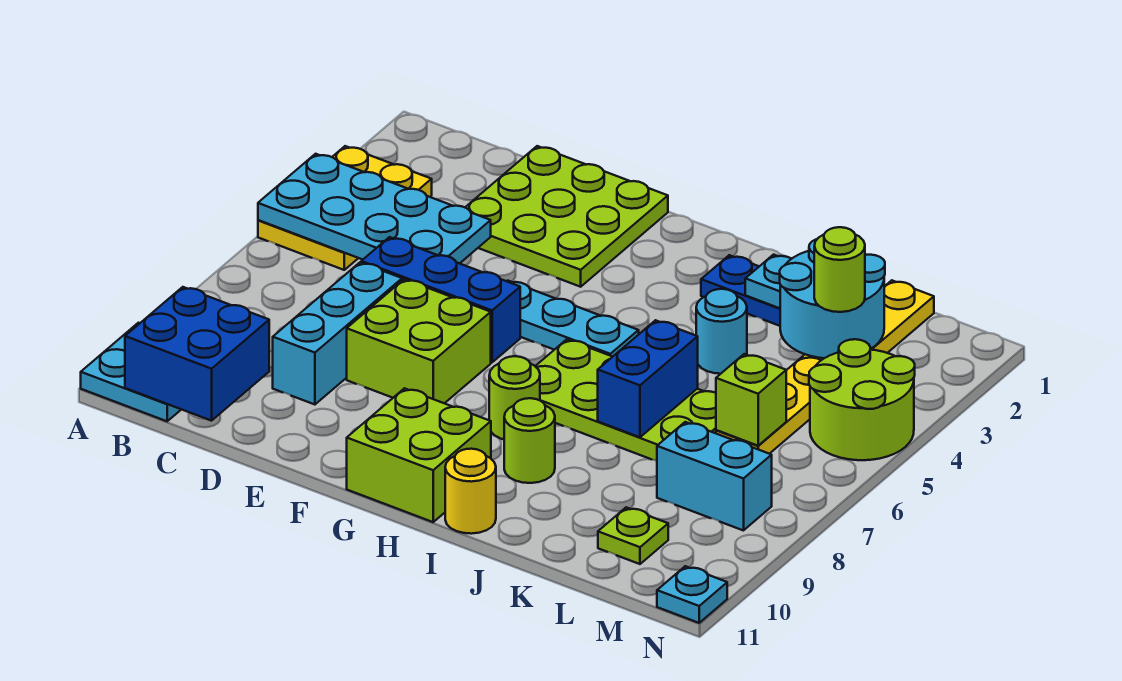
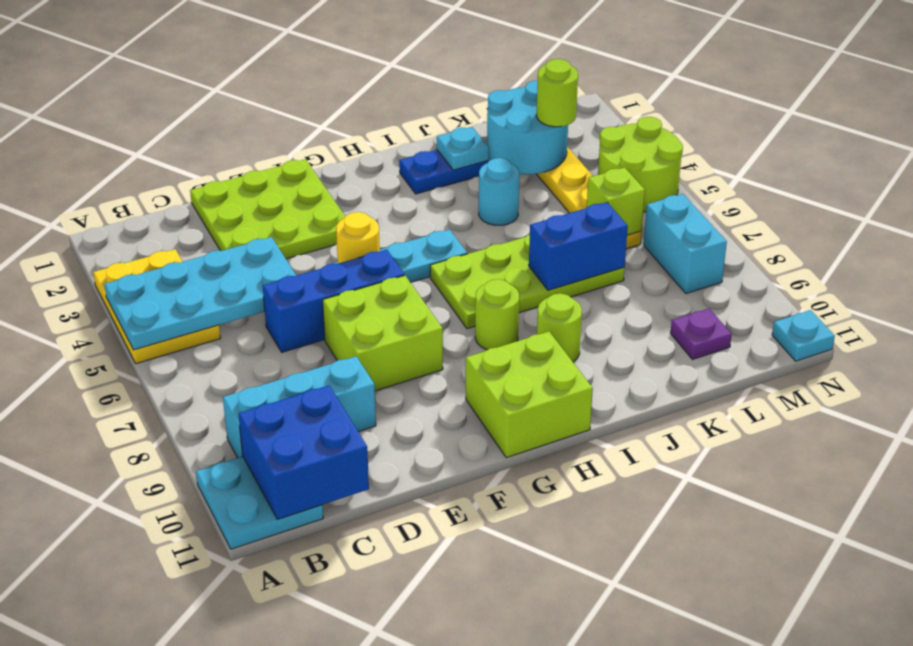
cyan 1x3 brick [273,262,402,405] -> cyan 1x3 brick turned to [223,356,376,458]
yellow 1x1 round brick [445,449,496,534] -> yellow 1x1 round brick moved to [336,212,380,264]
blue 1x2 brick [598,320,698,437] -> blue 1x2 brick turned to [529,202,628,290]
cyan 1x2 brick [657,422,772,531] -> cyan 1x2 brick turned to [644,194,727,293]
lime 1x1 plate [598,507,668,564] -> purple 1x1 plate [671,309,732,359]

